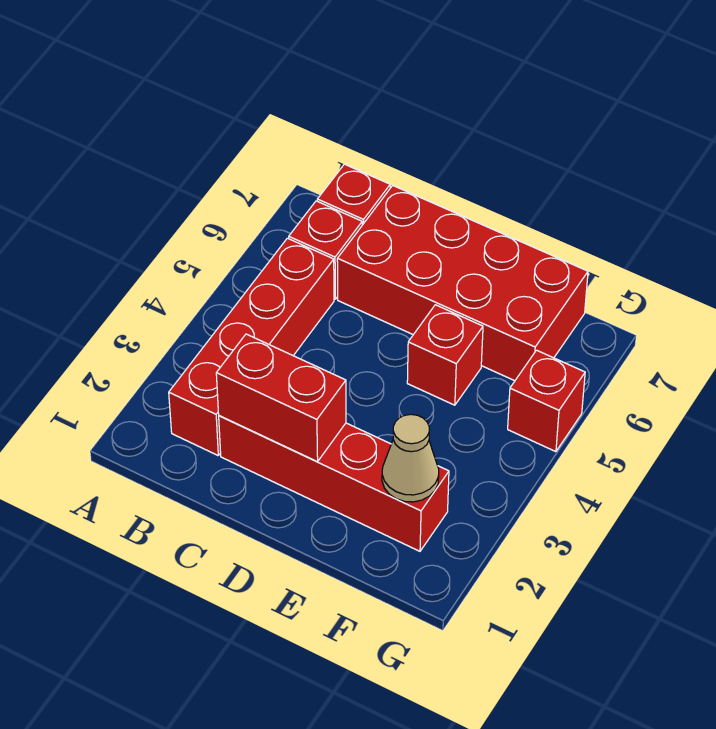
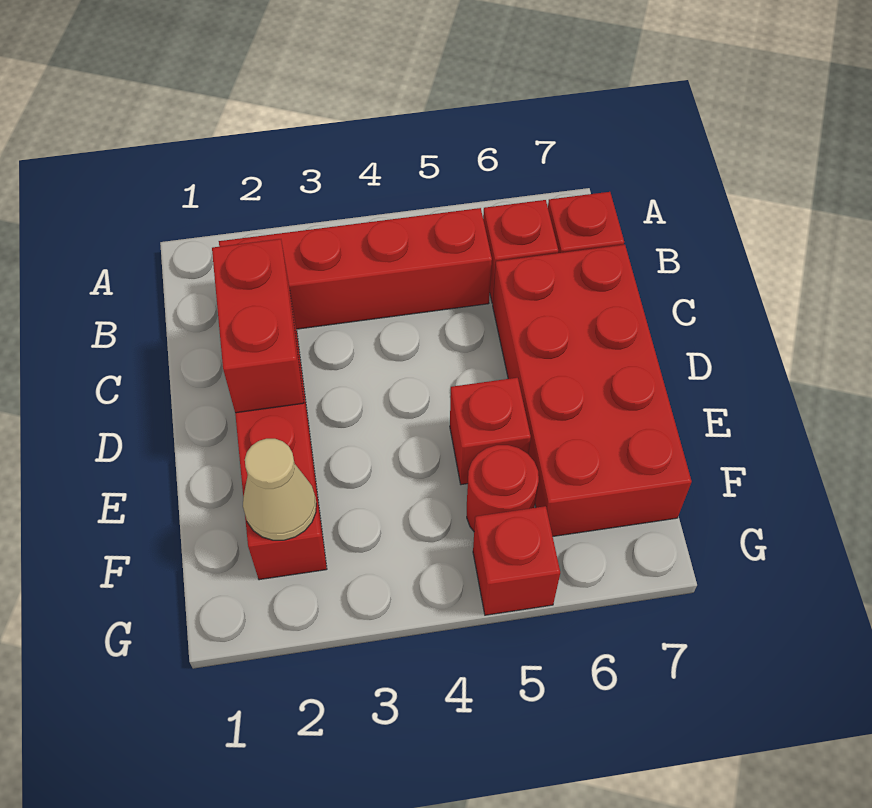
none -> red 1x1 round brick [467,445,539,531]

